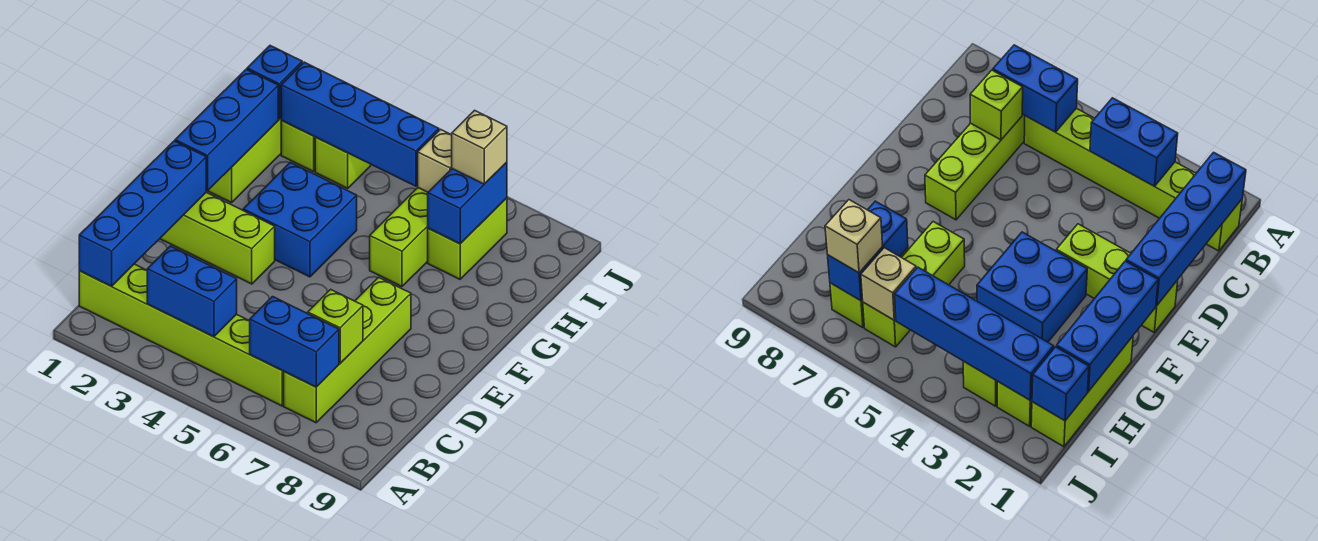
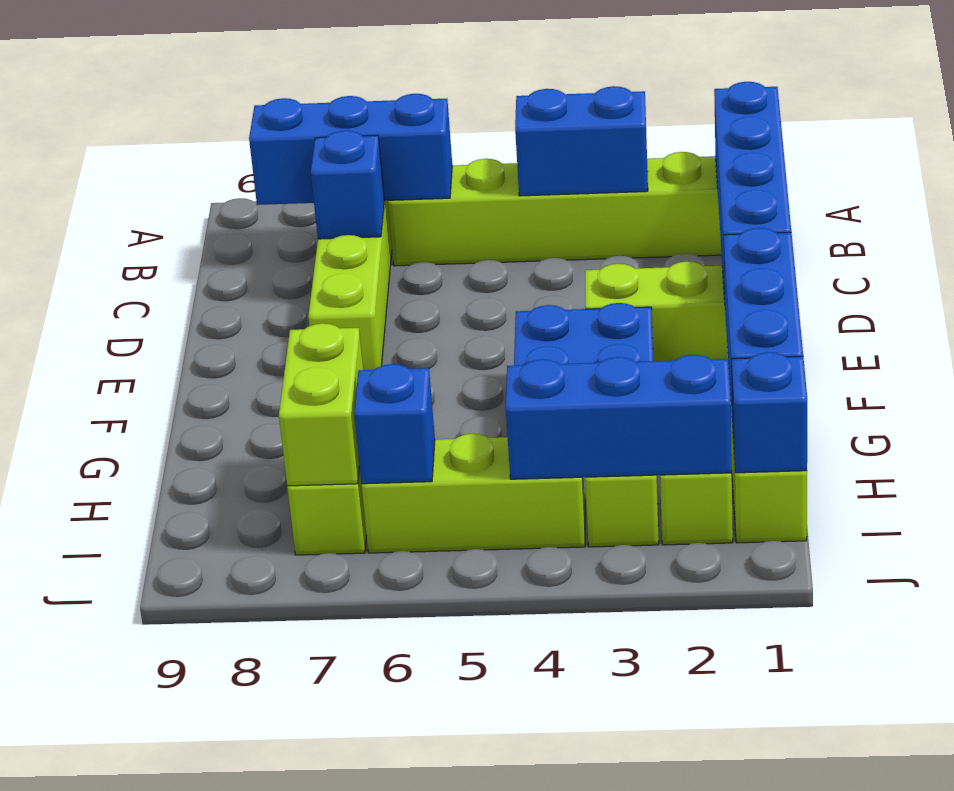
blue 1x2 brick [250,297,339,387] -> blue 1x3 brick [249,94,452,205]
lime 1x1 brick [308,289,363,363] -> blue 1x1 brick [311,131,384,239]
lime 1x3 brick [370,188,428,287] -> lime 1x3 brick turned to [362,434,585,553]
blue 1x2 brick [428,162,507,244] -> lime 1x2 brick [279,323,363,486]
blue 1x4 brick [281,62,439,186] -> blue 1x3 brick [506,355,732,479]
tan 1x1 brick [418,129,452,192] -> blue 1x1 brick [354,364,435,484]
tan 1x1 brick [452,110,507,184] -> none

